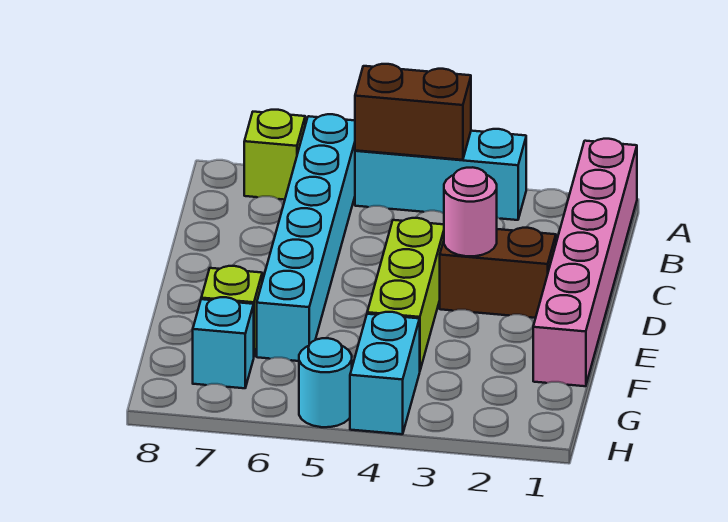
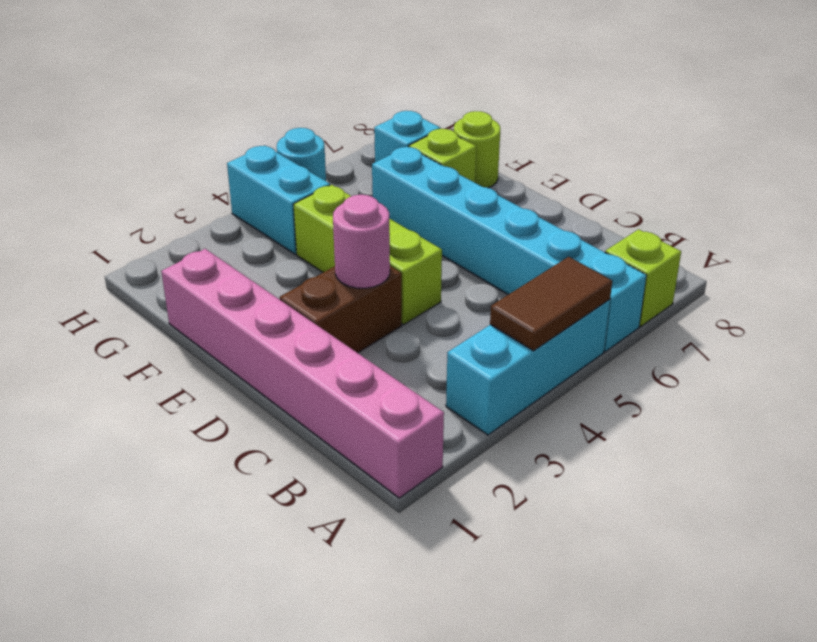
brown 1x2 brick [355,64,471,160] -> brown 1x2 tile [490,257,612,351]
none -> lime 1x1 round brick [454,111,500,188]

